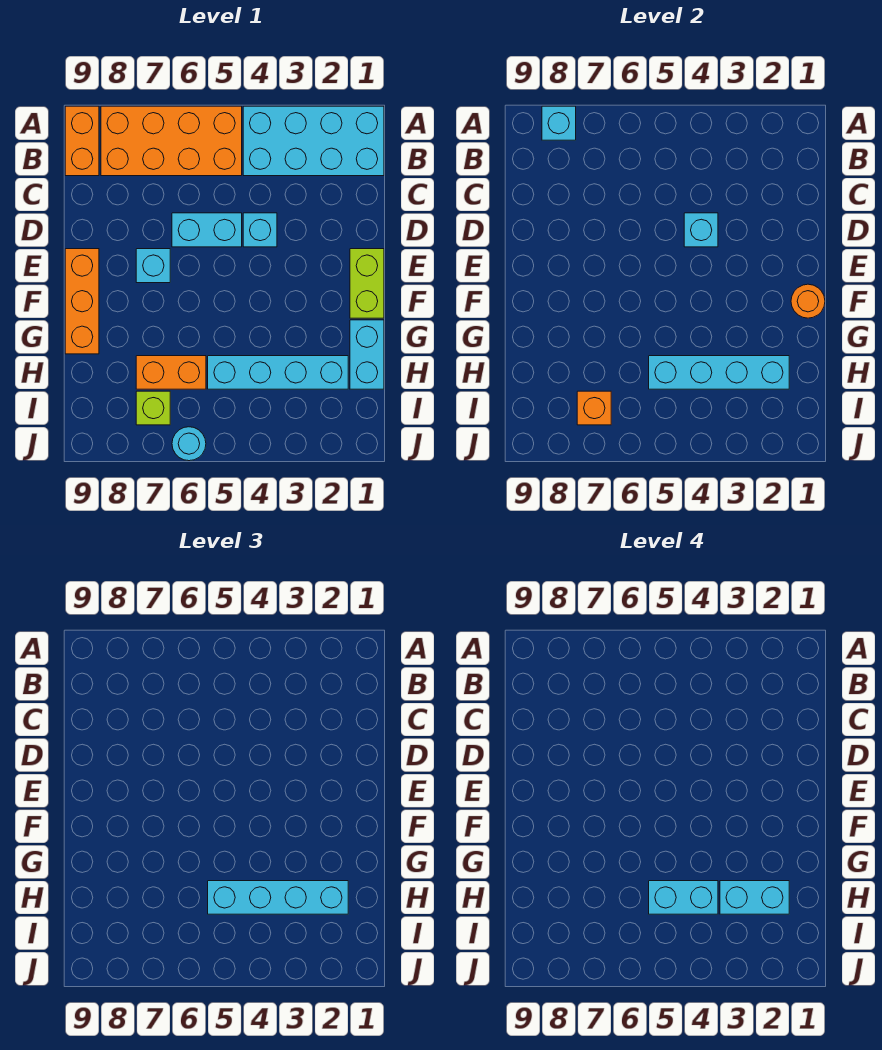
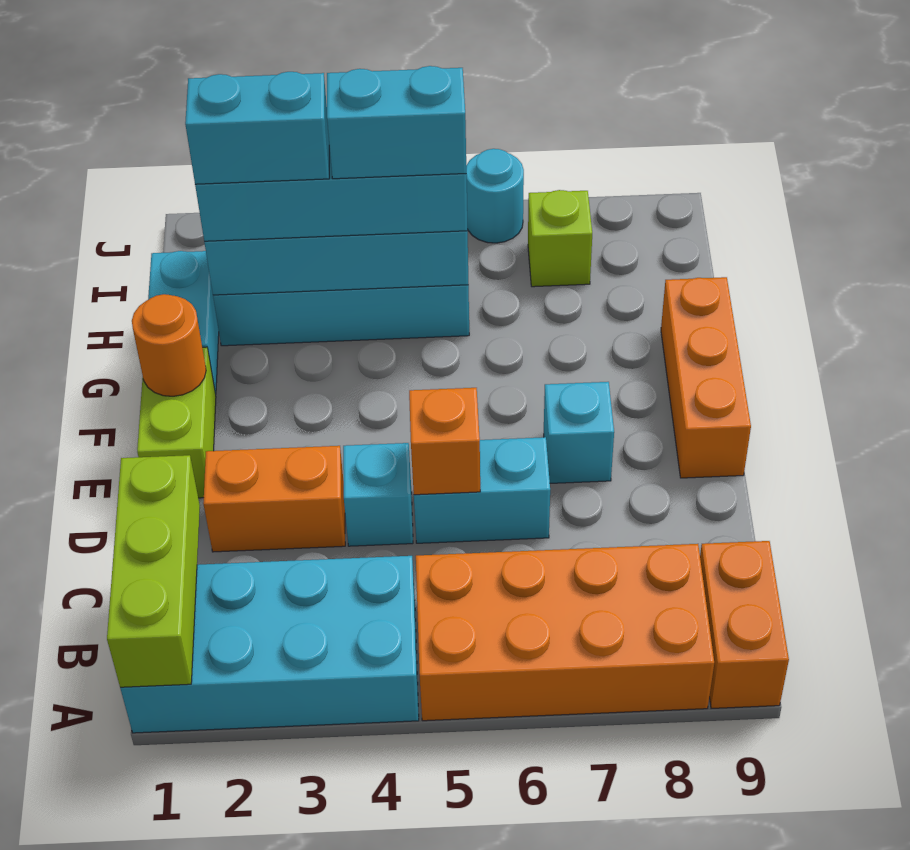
none -> lime 1x3 brick [107,455,200,688]
cyan 1x1 brick [542,106,576,140] -> none
cyan 1x1 brick [684,213,718,247] -> none
orange 1x2 brick [136,356,206,389] -> orange 1x2 brick moved to [203,446,345,552]
orange 1x1 brick [577,391,611,425] -> orange 1x1 brick moved to [409,388,480,495]

